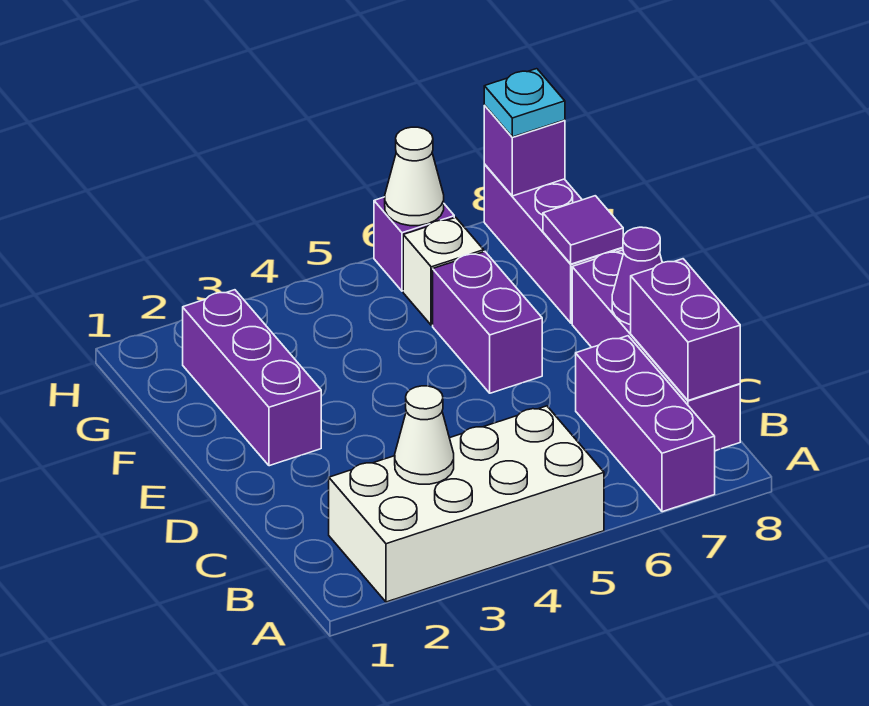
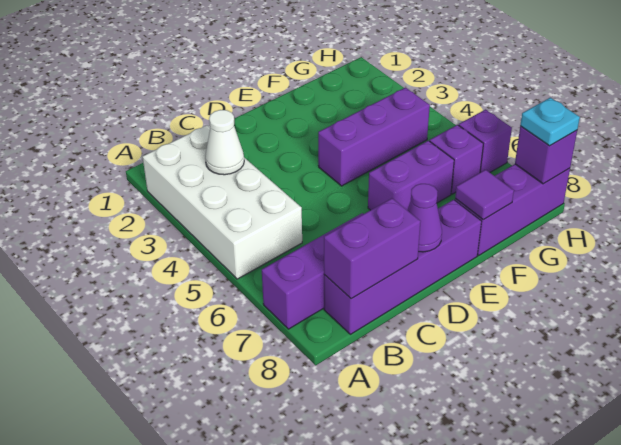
purple 1x3 brick [183,290,321,466] -> purple 1x3 brick moved to [318,88,430,186]
white 1x1 brick [403,217,484,325] -> purple 1x1 brick [430,125,483,194]
white 1x1 cone [385,127,444,226] -> none

